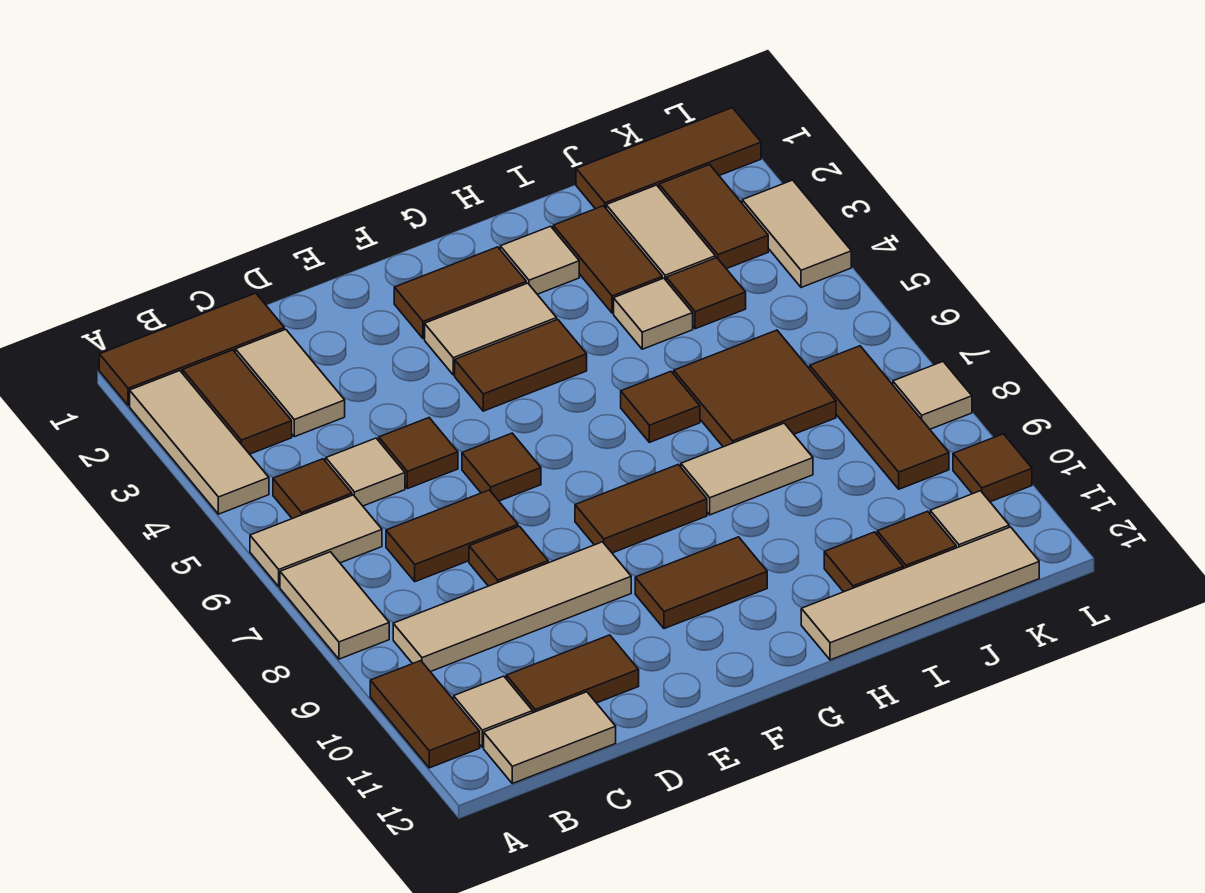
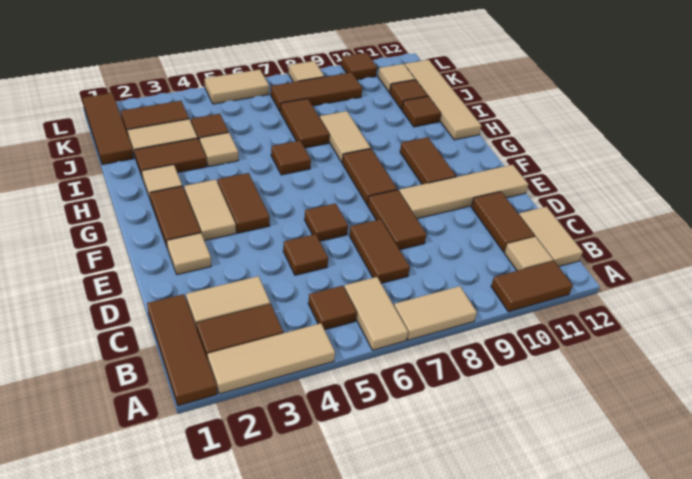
tan 1x4 tile [393,542,631,672] -> tan 1x4 tile turned to [399,165,528,219]
tan 1x1 tile [326,438,405,506] -> tan 1x1 tile moved to [167,233,211,275]
brown 1x1 tile [469,526,548,586] -> brown 1x2 tile [368,190,427,250]
brown 2x2 tile [674,330,836,447] -> brown 1x2 tile [280,98,329,148]
tan 1x2 tile [742,180,851,288] -> tan 1x2 tile moved to [205,70,269,104]

